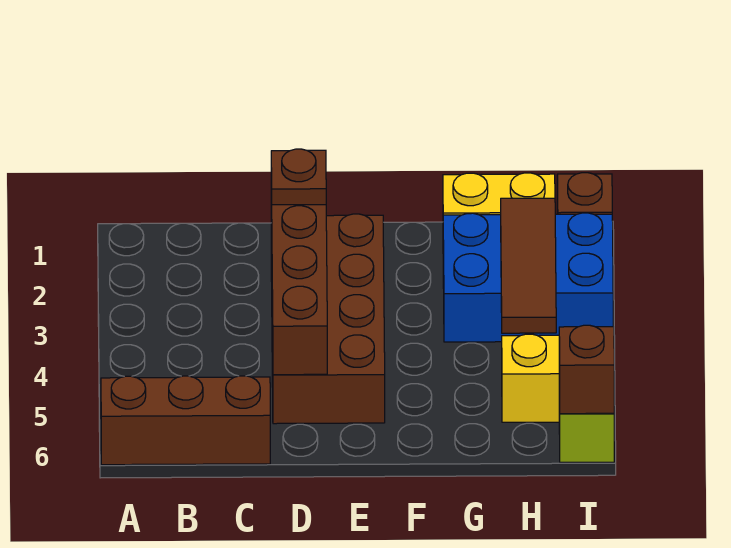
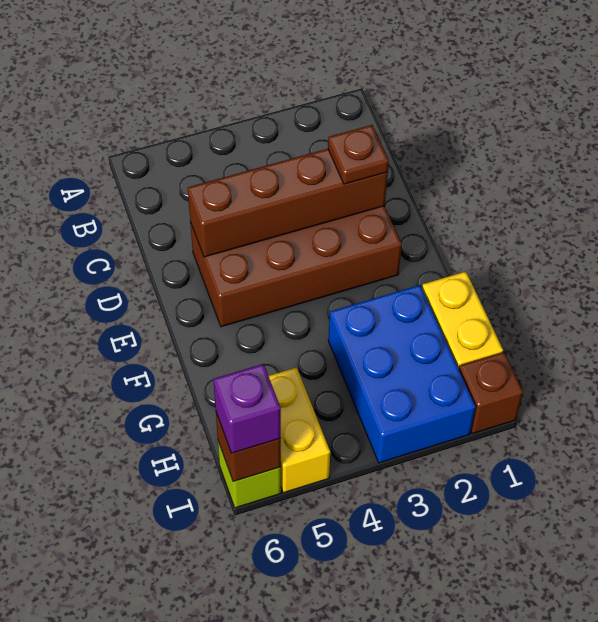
brown 1x3 brick [101,376,270,465] -> none
brown 1x3 tile [501,198,556,333] -> none
none -> purple 1x1 brick [213,364,281,453]

